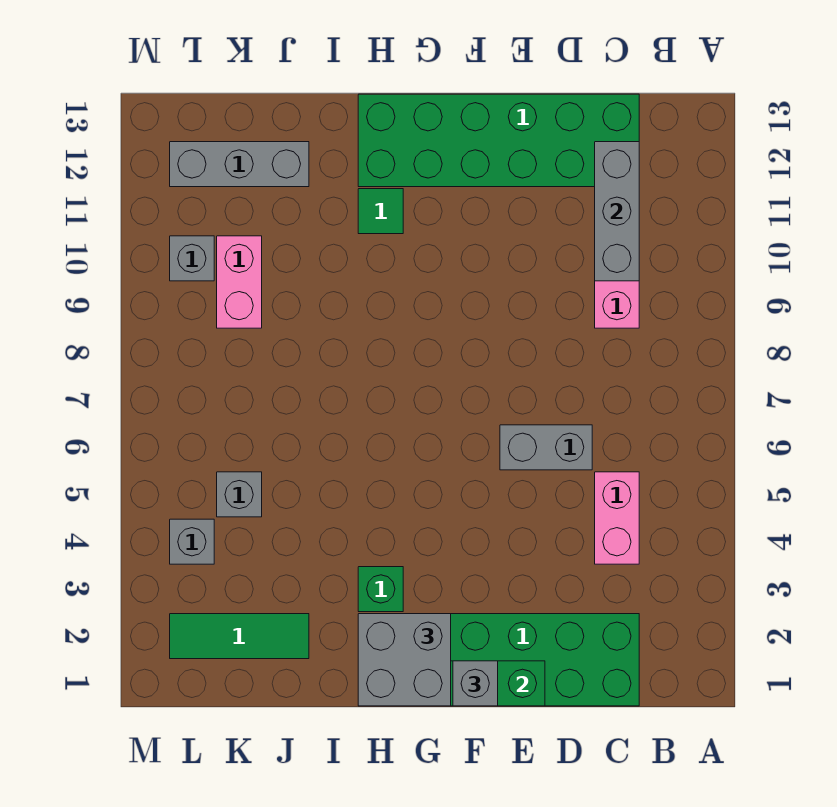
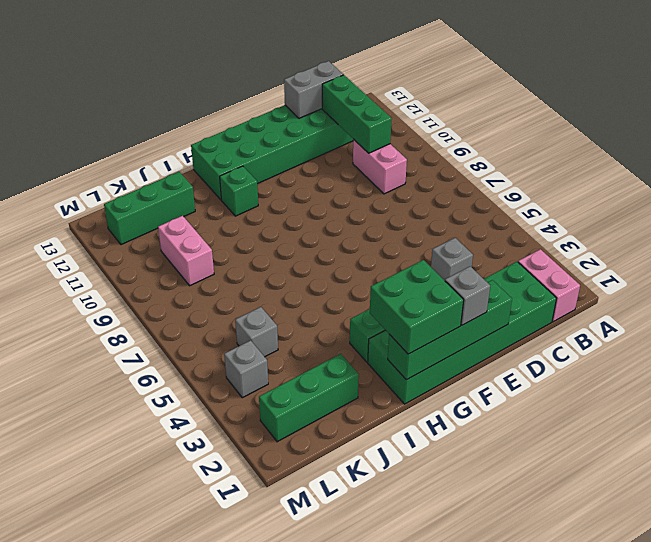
pink 1x2 brick [595,472,639,564] -> pink 1x2 brick moved to [518,249,580,322]
grey 1x3 brick [595,142,639,281] -> green 1x3 brick [322,75,392,153]
grey 1x2 brick [500,425,592,470] -> grey 1x2 brick moved to [284,61,343,118]
grey 2x2 brick [358,614,451,706] -> green 2x2 brick [370,260,464,354]
green 1x1 tile [358,189,403,234] -> green 1x1 brick [220,166,258,216]
green 1x3 tile [170,614,309,659] -> green 1x3 brick [259,354,359,442]
grey 1x3 brick [170,142,309,187] -> green 1x3 brick [104,172,195,245]
grey 1x1 brick [170,236,214,281] -> grey 1x1 brick moved to [431,238,473,281]

